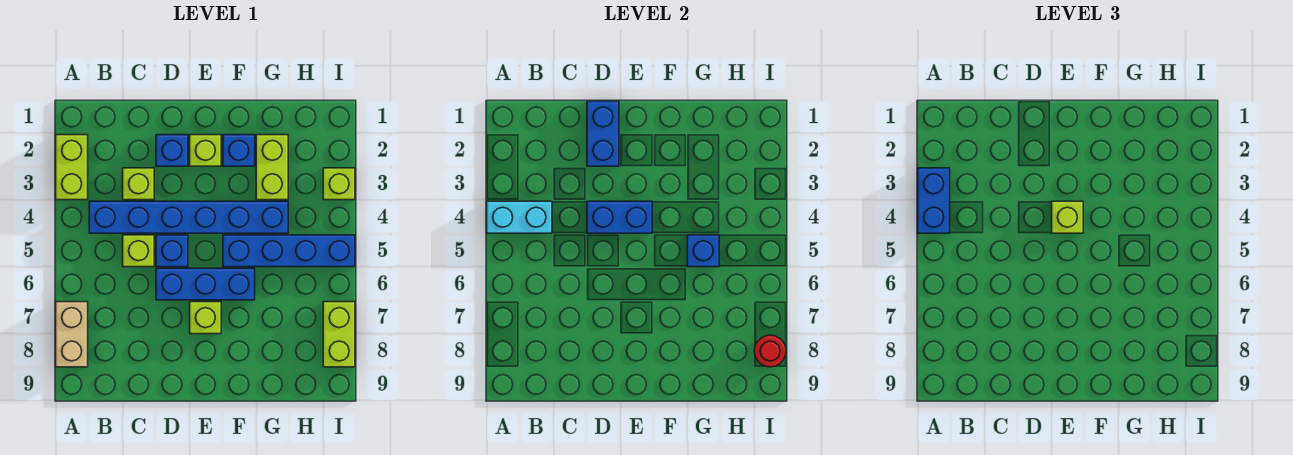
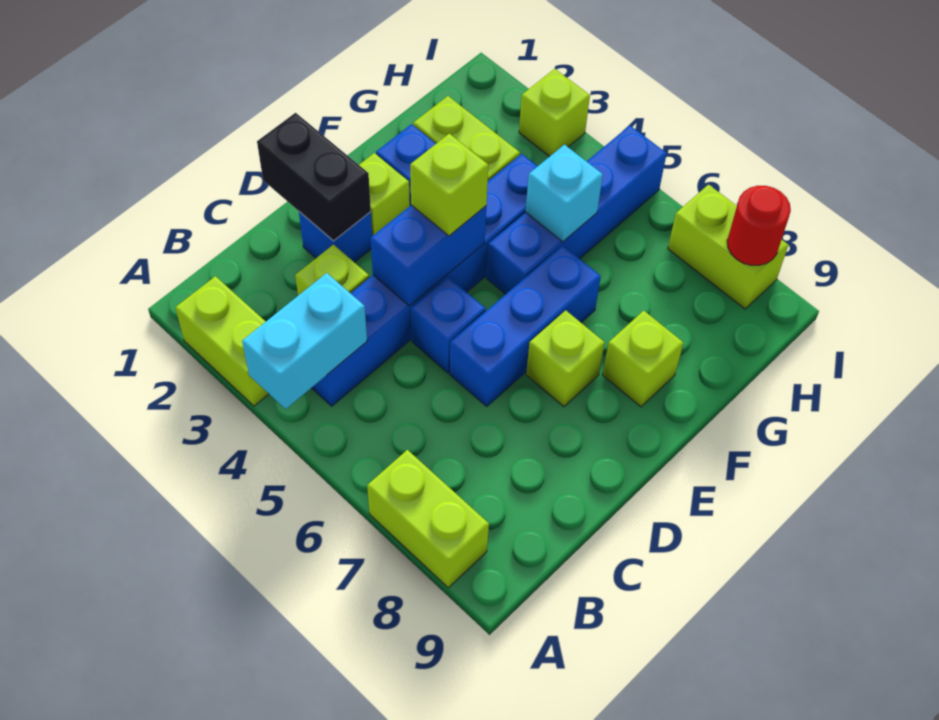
blue 1x2 brick [918,168,950,233] -> none
tan 1x2 brick [56,302,88,367] -> lime 1x2 brick [367,450,489,588]
lime 1x1 brick [123,235,154,267] -> lime 1x1 brick moved to [603,311,684,407]
blue 1x2 brick [587,101,619,166] -> black 1x2 brick [257,113,371,241]
blue 1x1 brick [687,235,719,267] -> cyan 1x1 brick [526,145,603,242]

